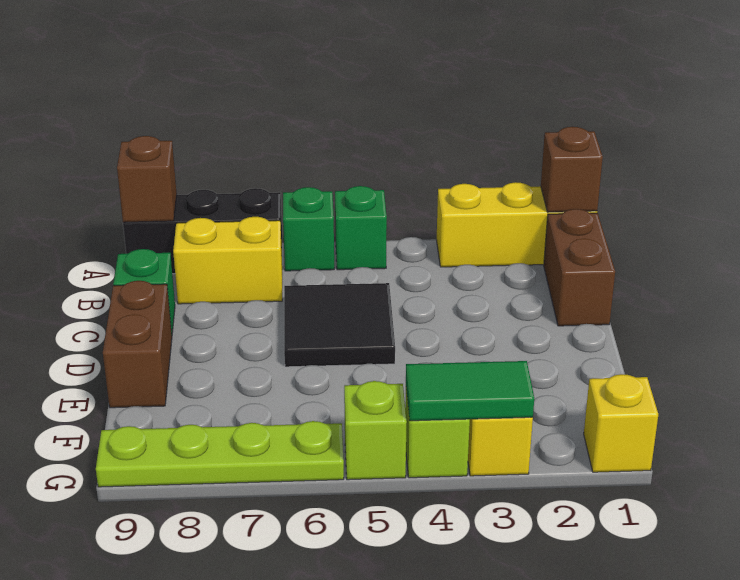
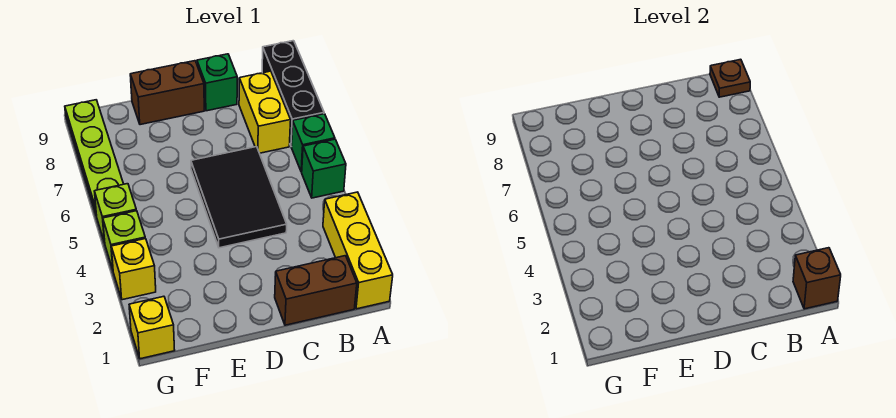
brown 1x1 brick [117,136,177,222] -> brown 1x1 plate [710,59,750,97]
black 2x2 tile [284,283,395,367] -> black 2x3 tile [191,147,287,248]
green 1x2 tile [406,361,534,421] -> none

